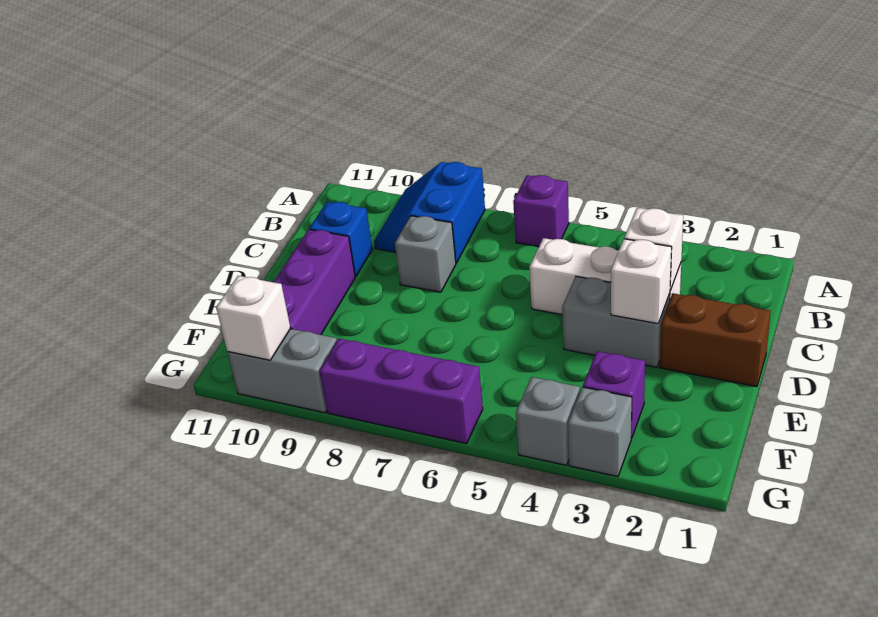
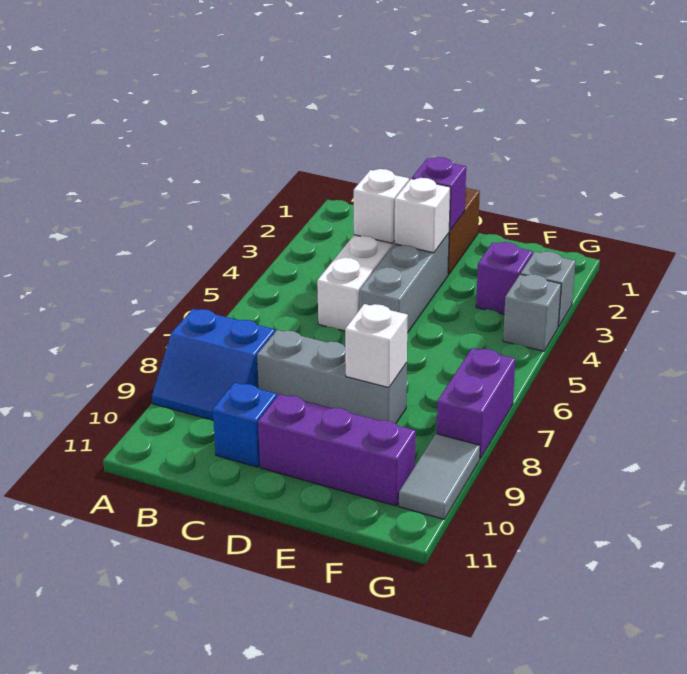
purple 1x1 brick [513,175,569,247] -> purple 1x1 brick moved to [412,157,466,231]
grey 1x1 brick [395,216,456,292] -> grey 1x3 brick [257,330,407,424]
grey 1x2 brick [562,276,670,367] -> grey 1x3 brick [359,233,449,333]
purple 1x3 brick [319,339,483,444] -> purple 1x2 brick [437,348,515,459]
grey 1x2 brick [227,329,337,413] -> grey 1x2 tile [399,434,480,519]
white 1x1 brick [216,276,291,360] -> white 1x1 brick moved to [345,304,408,388]

